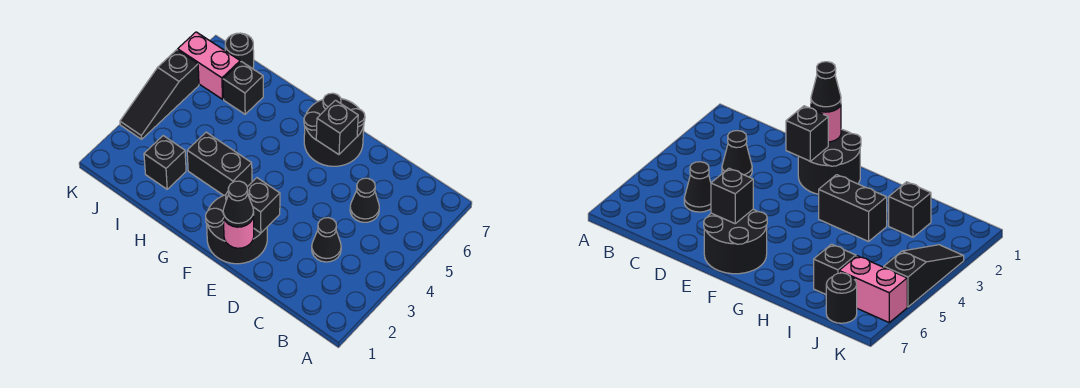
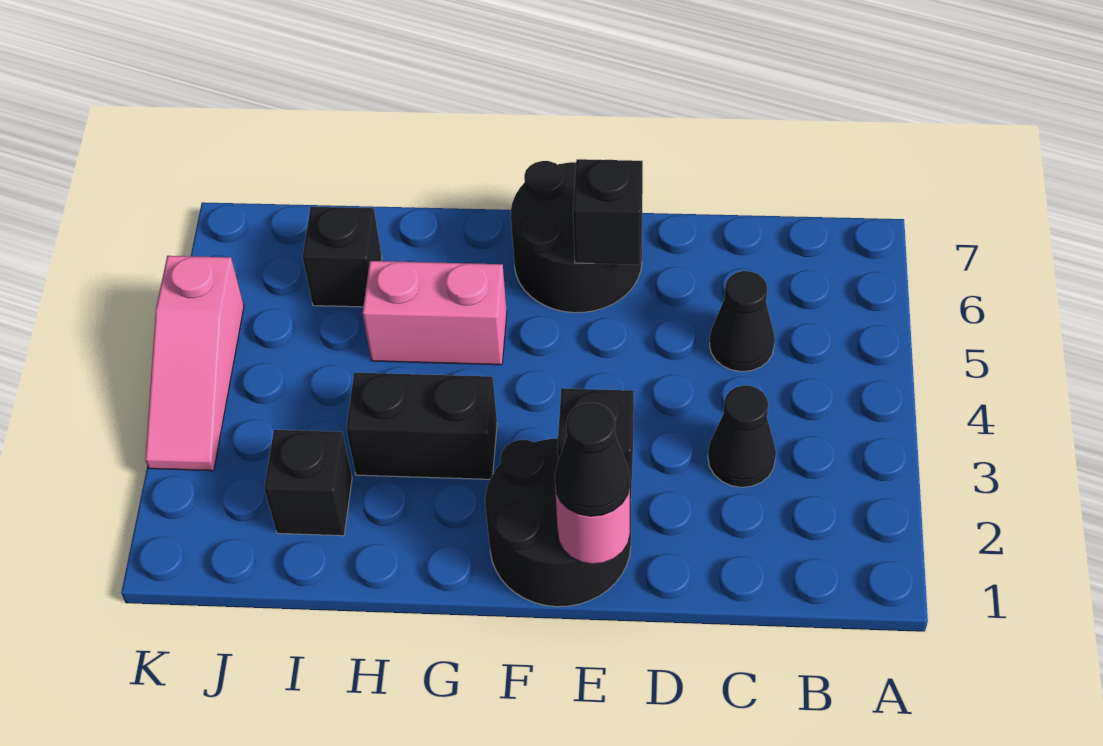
pink 1x2 brick [178,32,240,99] -> pink 1x2 brick moved to [363,261,507,365]
black 1x1 round brick [225,33,254,69] -> none
black 1x3 slope [120,50,199,139] -> pink 1x3 slope [145,256,244,471]

